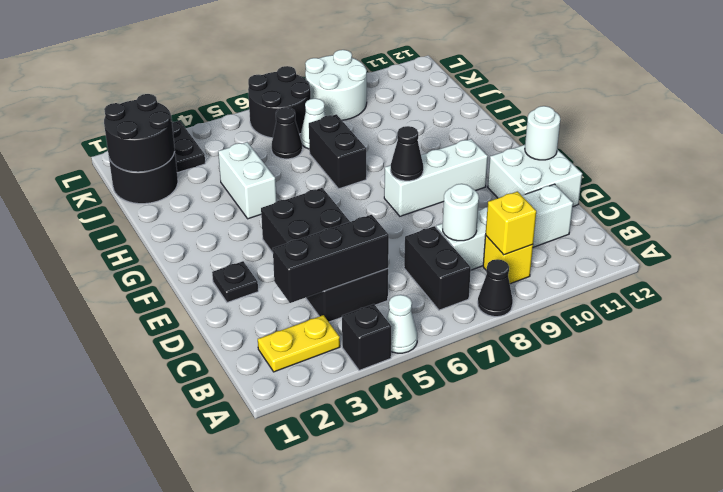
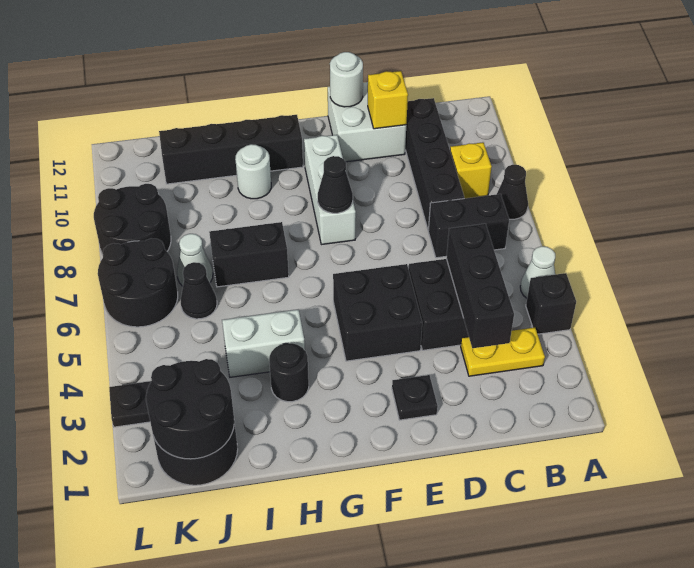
yellow 1x2 plate [258,315,340,372] -> yellow 1x2 plate turned to [461,327,545,376]
yellow 1x1 brick [486,191,536,255] -> yellow 1x1 brick moved to [368,71,408,129]
white 1x4 brick [436,184,573,270] -> black 1x4 brick [405,98,464,231]
white 1x1 round brick [443,184,479,241] -> white 1x1 round brick moved to [235,144,271,199]
none -> black 1x4 brick [159,115,303,184]
none -> black 1x1 round brick [269,343,309,402]
white 2x2 round brick [305,50,367,120] -> black 2x2 round brick [94,184,171,253]

